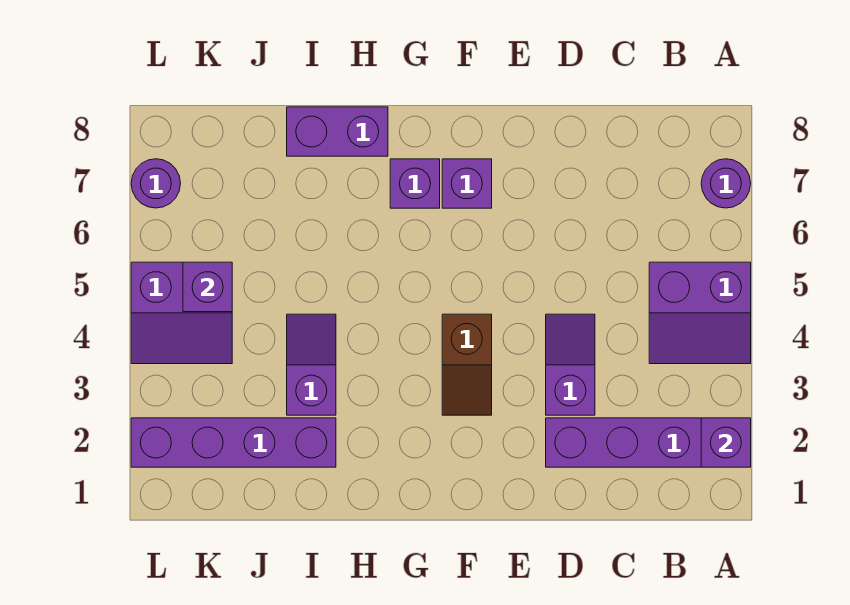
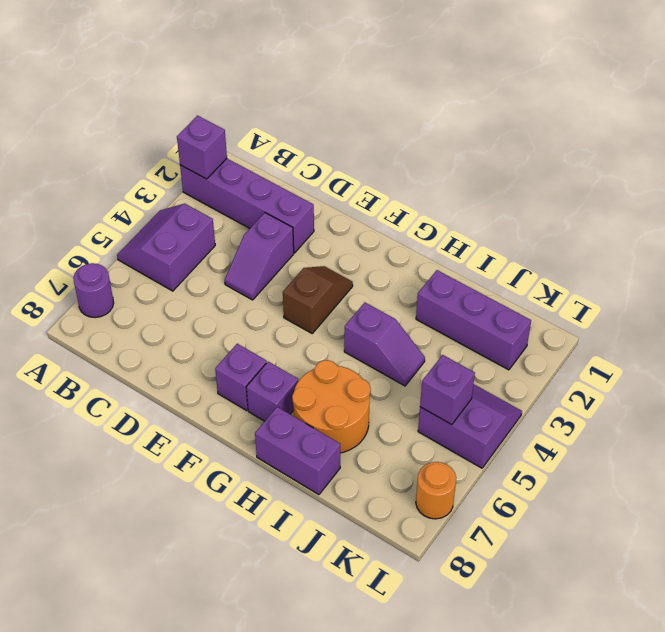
purple 2x2 slope [649,262,751,364] -> purple 2x2 slope turned to [117,204,215,291]
none -> orange 2x2 round brick [292,360,371,453]
purple 1x4 brick [131,418,336,467] -> purple 1x3 brick [416,270,531,370]
purple 1x2 slope [287,314,336,415] -> purple 1x2 slope turned to [344,302,425,386]
purple 1x1 round brick [131,159,181,208] -> orange 1x1 round brick [416,462,456,519]

